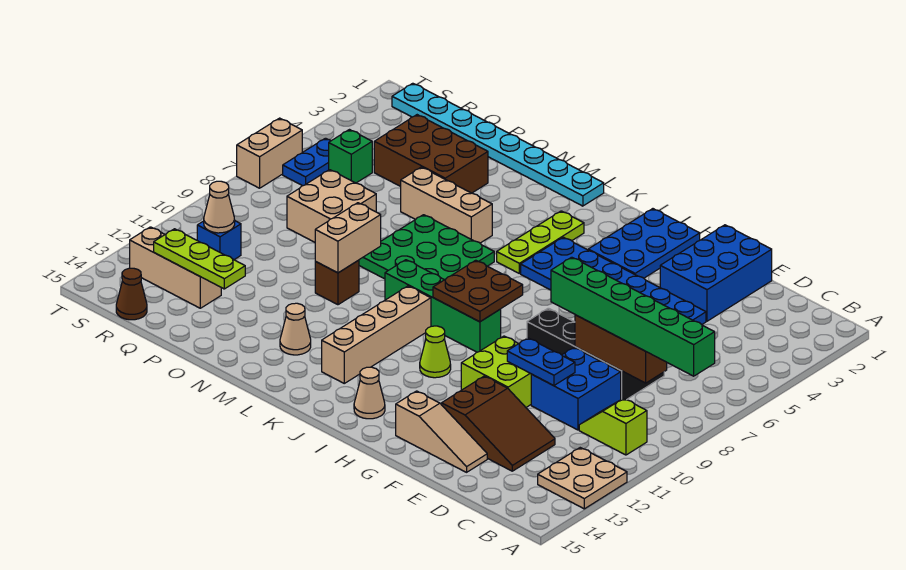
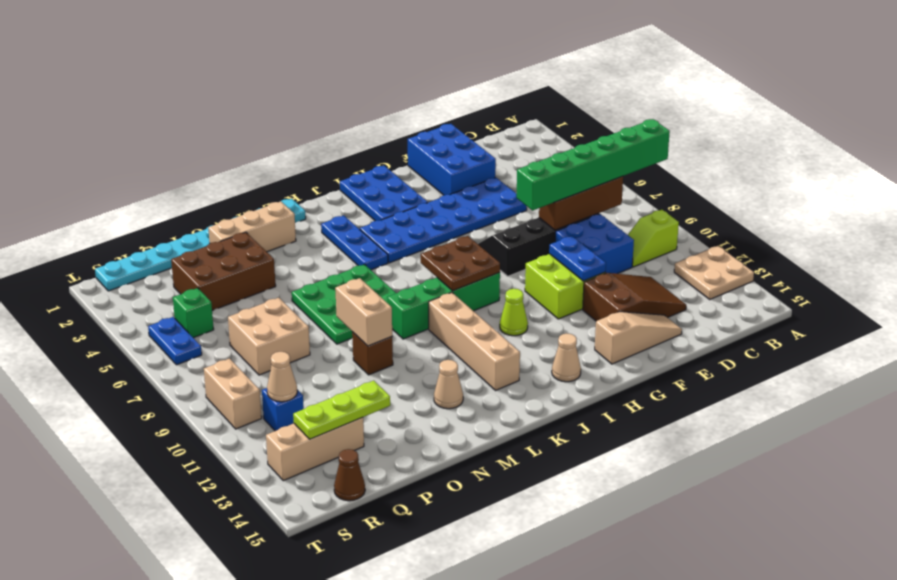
blue 1x2 plate [507,338,575,386] -> blue 1x2 plate turned to [549,236,606,281]
lime 1x3 plate [497,211,584,273] -> blue 1x3 plate [321,216,388,270]
tan 1x3 brick [401,167,492,243] -> tan 1x3 brick moved to [208,201,296,252]
tan 1x2 brick [237,118,302,188] -> tan 1x2 brick moved to [204,359,262,429]

